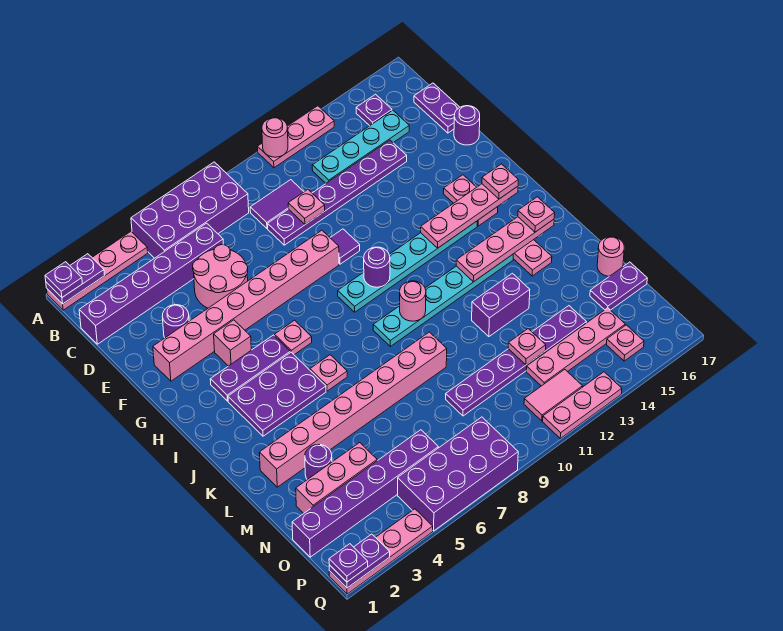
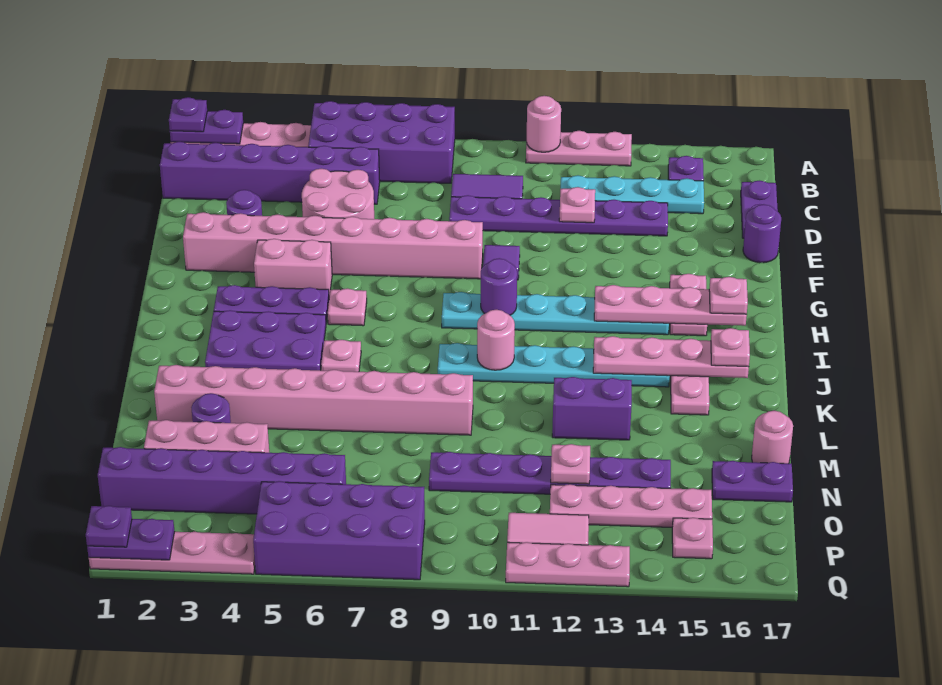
pink 1x1 plate [288,190,325,224] -> pink 1x1 plate moved to [559,187,595,223]
pink 1x1 brick [214,320,251,366] -> pink 1x2 brick [254,239,332,297]

